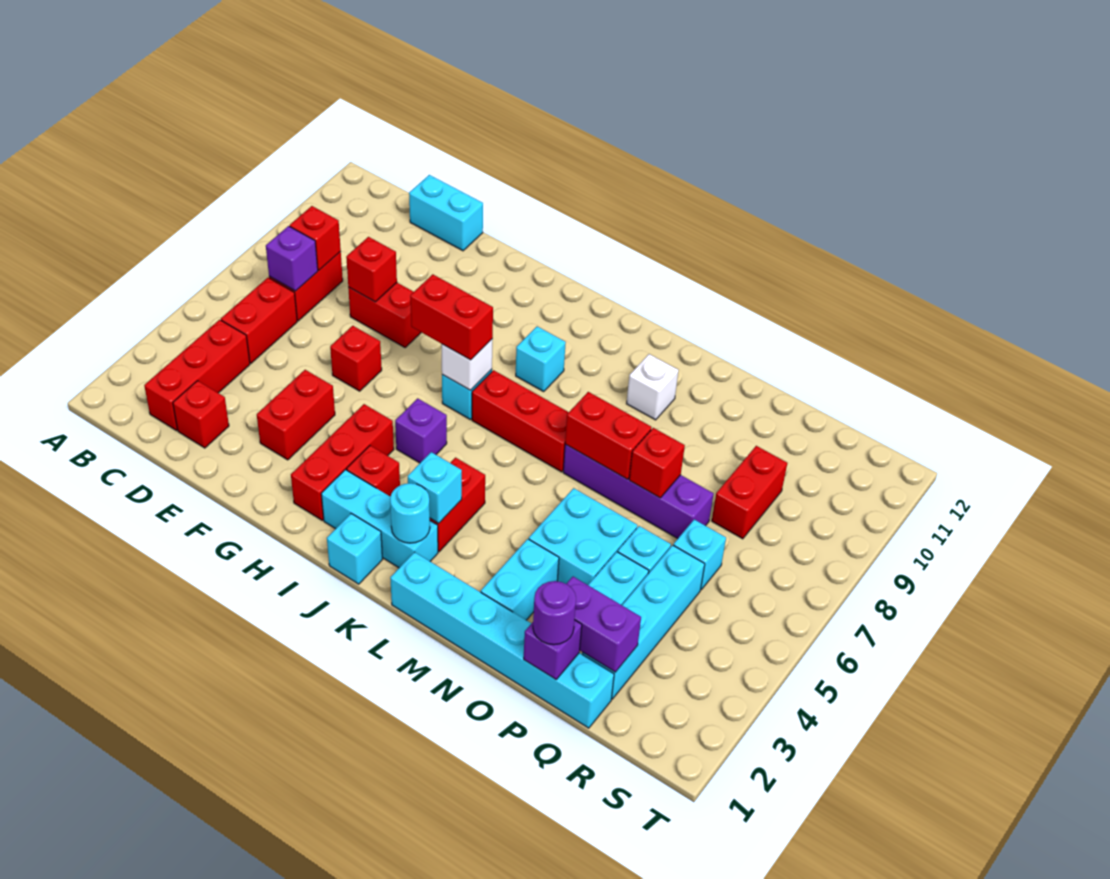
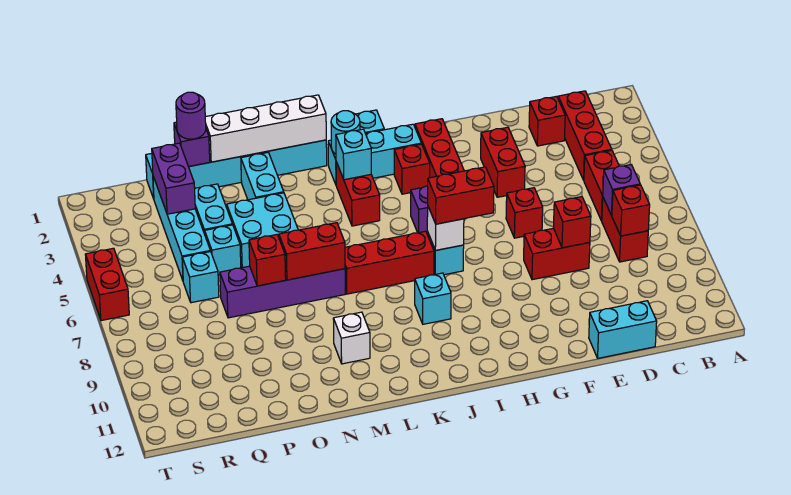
none -> white 1x4 brick [205,95,326,162]
purple 1x2 brick [566,577,641,672] -> purple 1x2 brick turned to [152,143,195,214]
red 1x2 brick [712,446,787,539] -> red 1x2 brick moved to [85,248,129,321]

